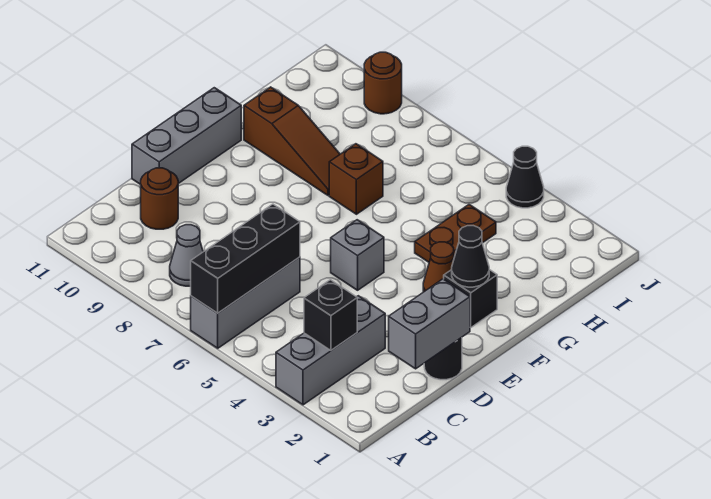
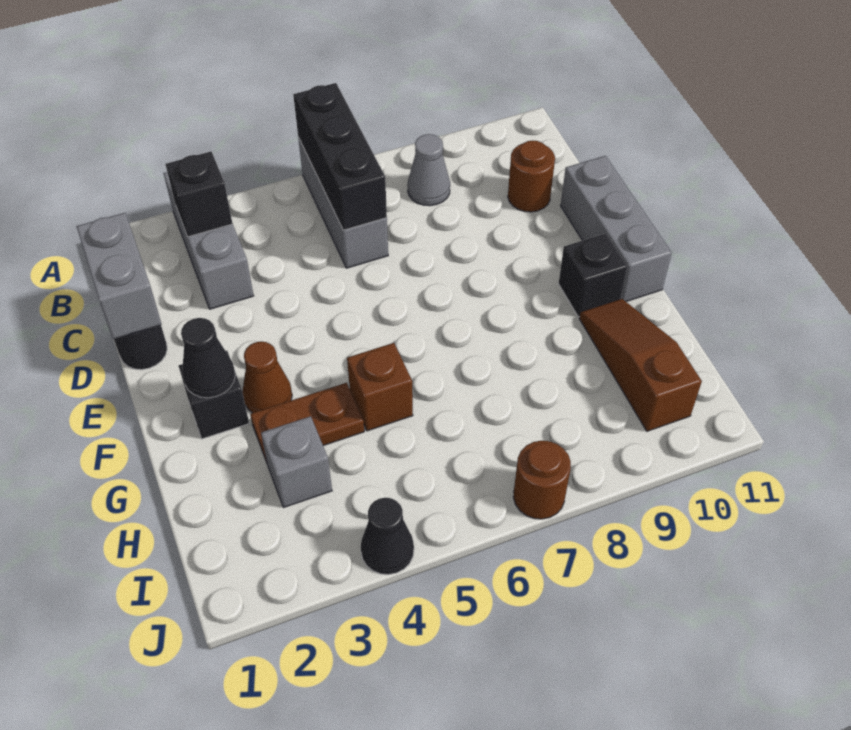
grey 1x1 brick [331,220,384,290] -> grey 1x1 brick moved to [261,416,332,508]
none -> black 1x1 brick [558,234,627,317]
brown 1x2 plate [415,205,496,262] -> brown 1x2 plate turned to [250,383,364,462]
brown 1x1 brick [329,144,383,214] -> brown 1x1 brick moved to [347,343,413,431]
brown 1x3 slope [244,87,340,195] -> brown 1x3 slope turned to [579,299,702,431]
brown 1x1 round brick [364,52,402,114] -> brown 1x1 round brick moved to [513,441,571,519]

